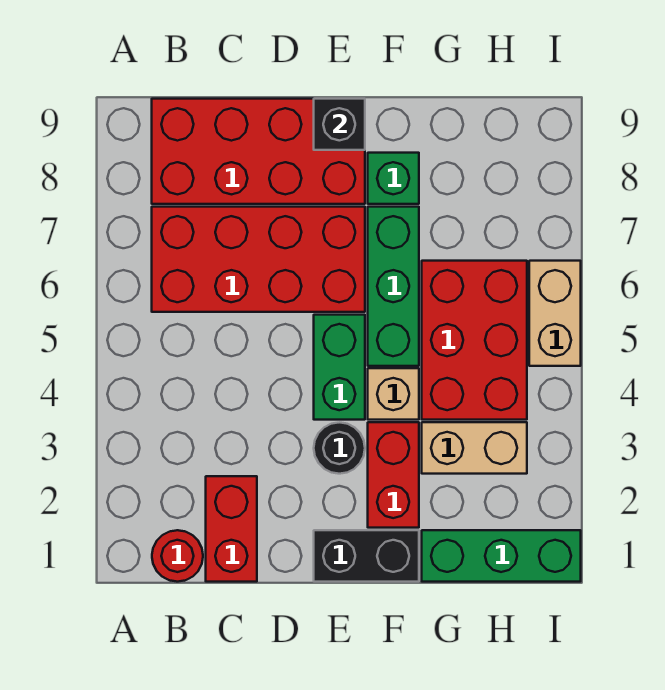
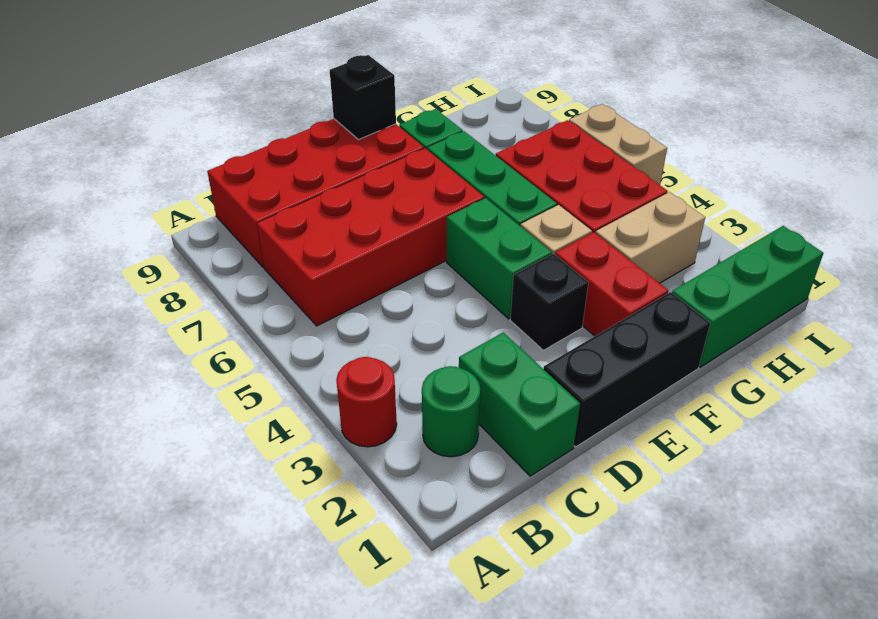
red 1x1 round brick [152,530,203,582] -> red 1x1 round brick moved to [336,357,397,447]
none -> green 1x1 round brick [422,366,480,457]
red 1x2 brick [206,476,257,582] -> green 1x2 brick [459,332,580,476]
black 1x2 brick [314,530,419,582] -> black 1x3 brick [544,292,710,447]
black 1x1 round brick [314,422,365,474] -> black 1x1 brick [510,253,588,350]

